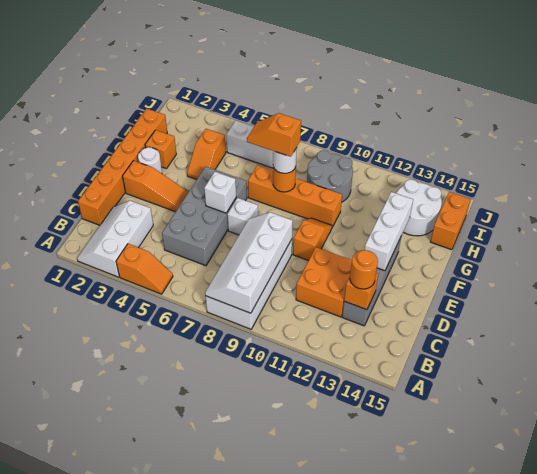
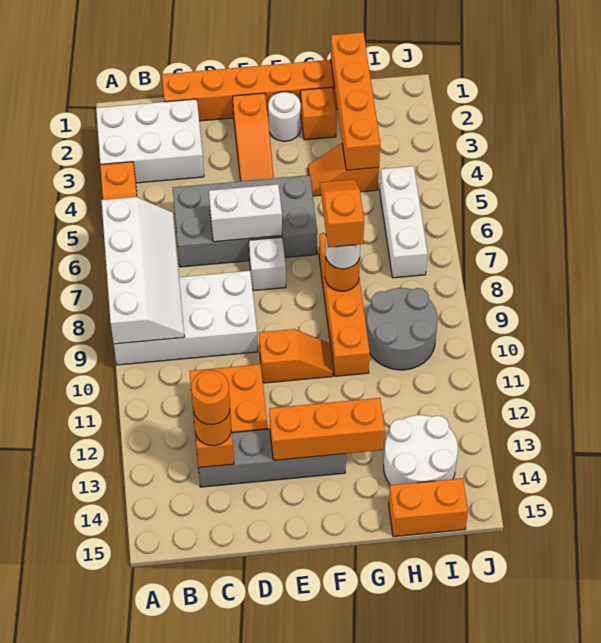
white 2x3 slope [77,201,153,277] -> white 2x3 brick [96,99,204,183]
white 2x4 slope [205,212,293,313] -> white 2x4 slope turned to [101,197,185,344]
none -> orange 1x1 round brick [191,370,230,425]
white 1x1 brick [204,172,236,213] -> white 1x2 brick [209,184,282,242]
white 1x3 brick [364,192,413,271] -> orange 1x3 brick [269,398,385,460]
none -> orange 1x4 brick [331,32,380,170]

